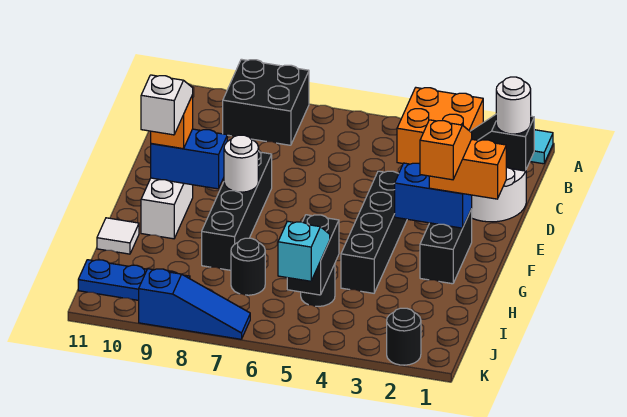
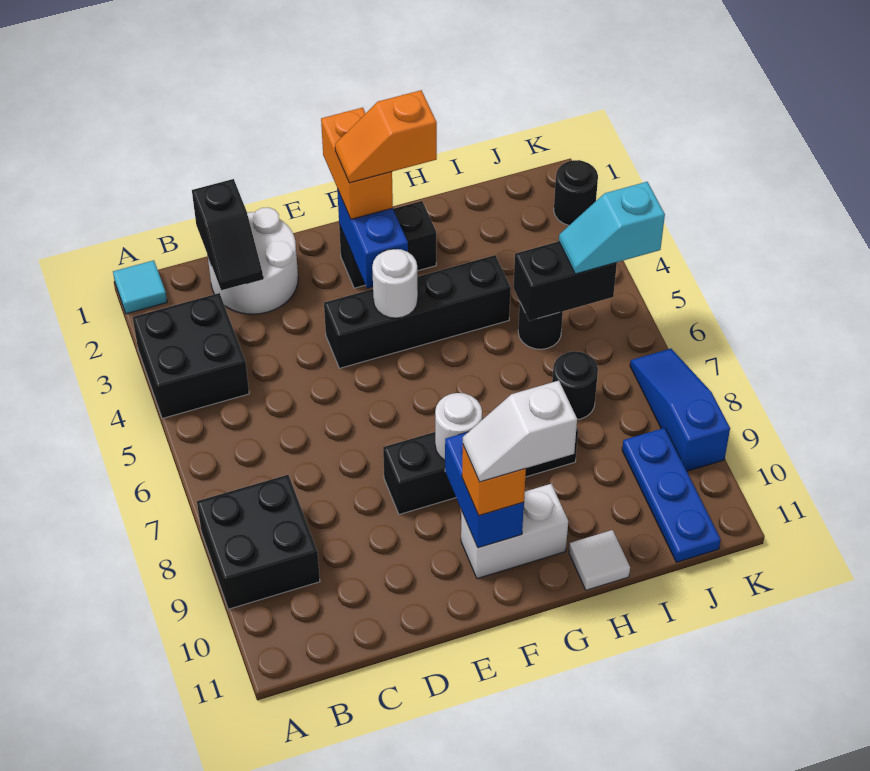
orange 2x2 brick [397,88,483,164] -> black 2x2 brick [133,293,249,419]
white 1x1 round brick [496,77,531,134] -> white 1x1 round brick moved to [372,249,418,318]

